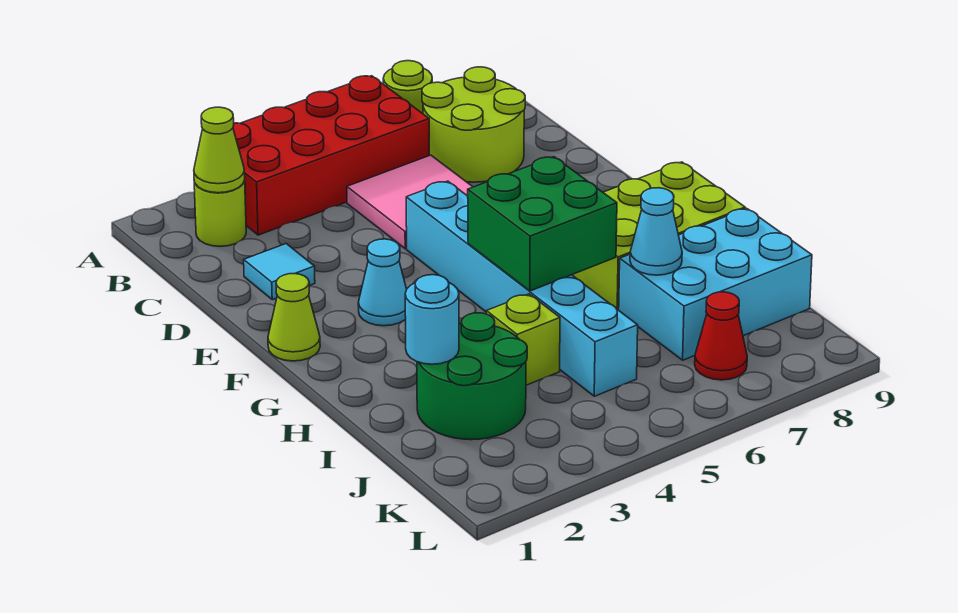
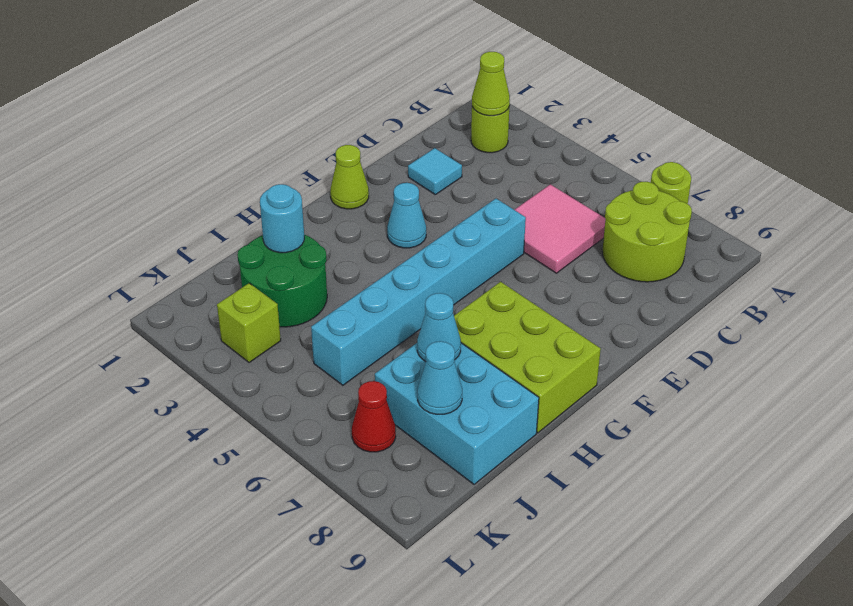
red 2x4 brick [233,76,429,235] -> none
green 2x2 brick [468,157,617,291] -> none
lime 1x1 brick [487,294,560,385] -> lime 1x1 brick moved to [217,283,281,363]
none -> cyan 1x1 cone [417,341,462,414]

